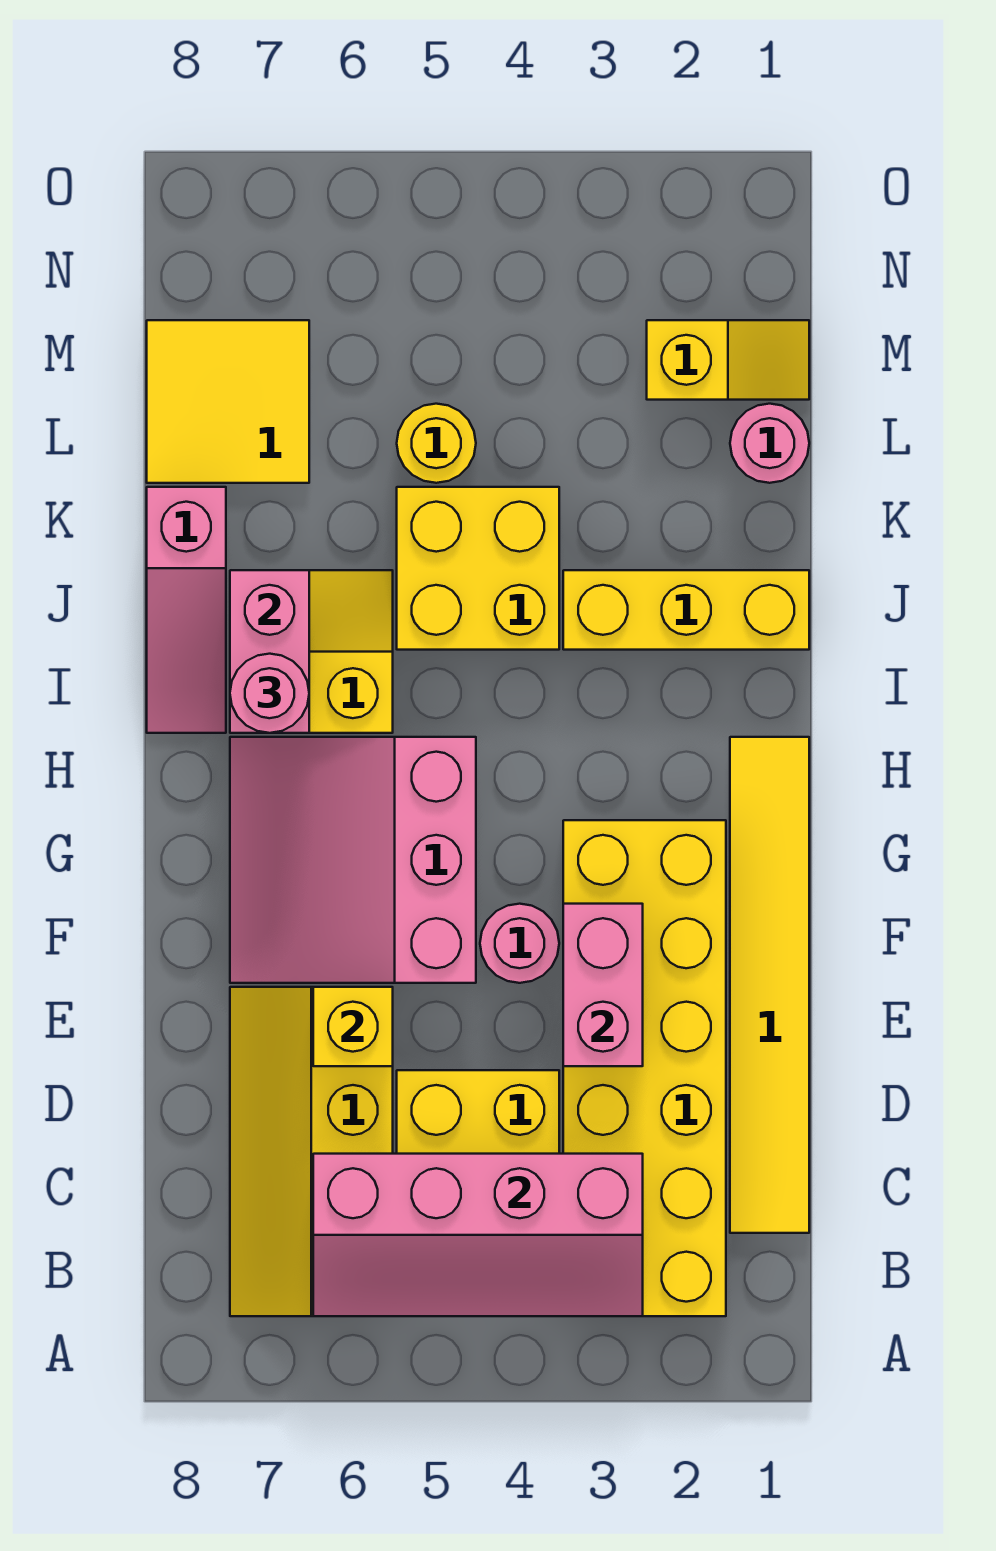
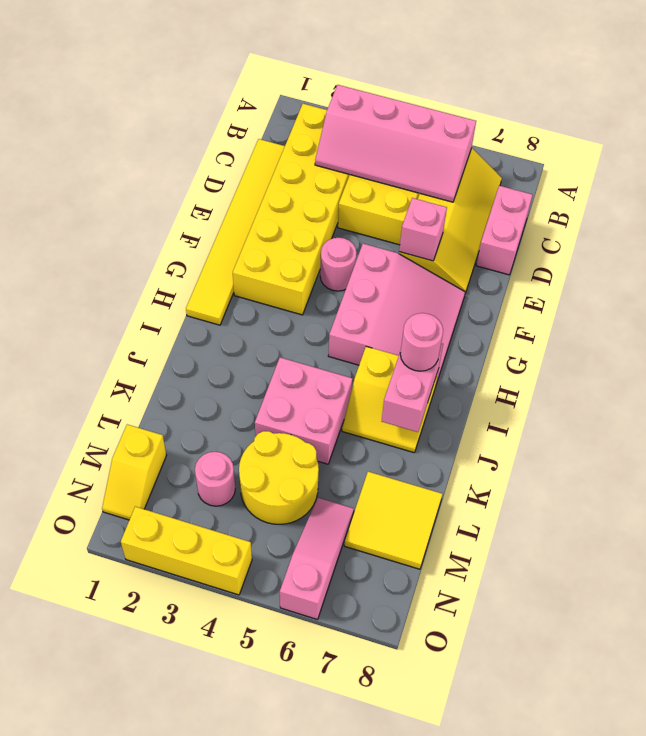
pink 2x4 slope [313,1154,643,1316] -> pink 2x4 slope turned to [315,85,476,202]
pink 1x2 brick [563,904,643,1066] -> pink 1x2 brick moved to [476,186,532,275]
yellow 1x1 brick [313,987,393,1066] -> pink 1x1 brick [399,198,447,261]
pink 1x3 slope [147,487,226,733] -> pink 1x3 slope moved to [280,498,354,620]
yellow 1x3 brick [563,570,809,650] -> yellow 1x3 brick moved to [121,507,252,595]
yellow 2x2 brick [397,487,559,650] -> pink 2x2 brick [255,357,353,464]
pink 1x1 round brick [730,404,809,483] -> pink 1x1 round brick moved to [195,452,235,506]
yellow 1x1 round brick [397,404,476,483] -> yellow 2x2 round brick [239,431,319,524]
yellow 1x2 slope [647,320,809,400] -> yellow 1x2 slope turned to [102,424,167,520]

